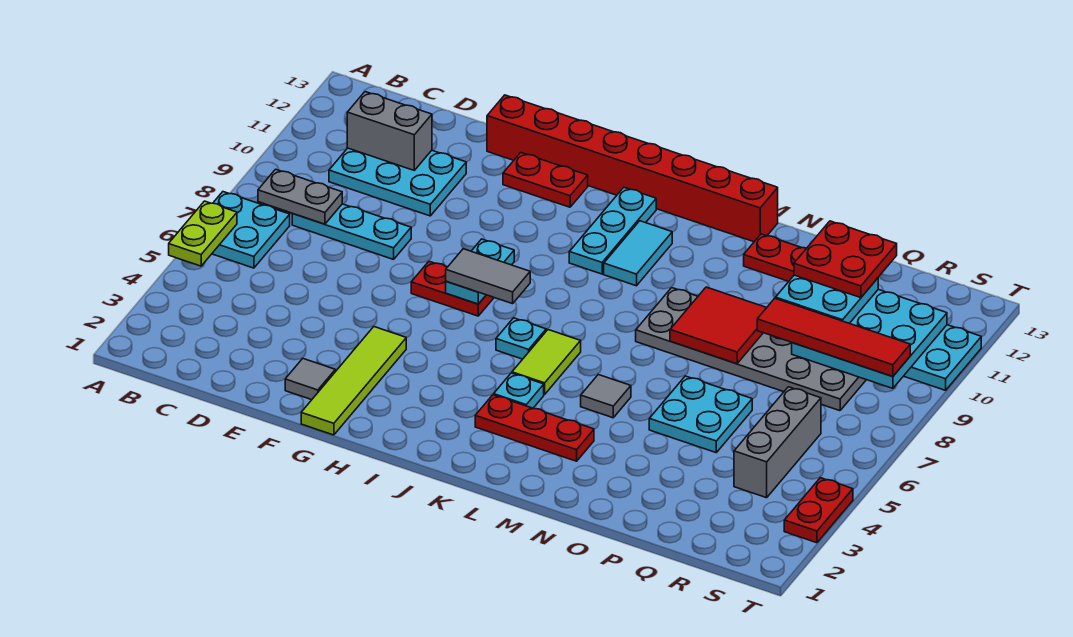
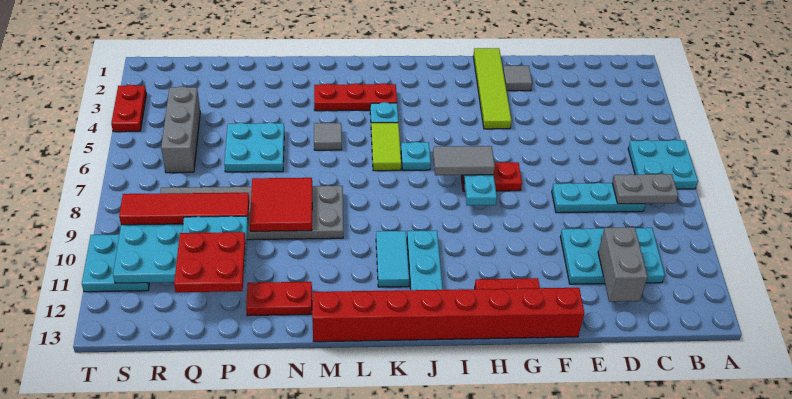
lime 1x2 plate [169,201,237,266] -> none
grey 1x2 brick [347,92,432,170] -> grey 1x2 brick turned to [598,227,648,302]

